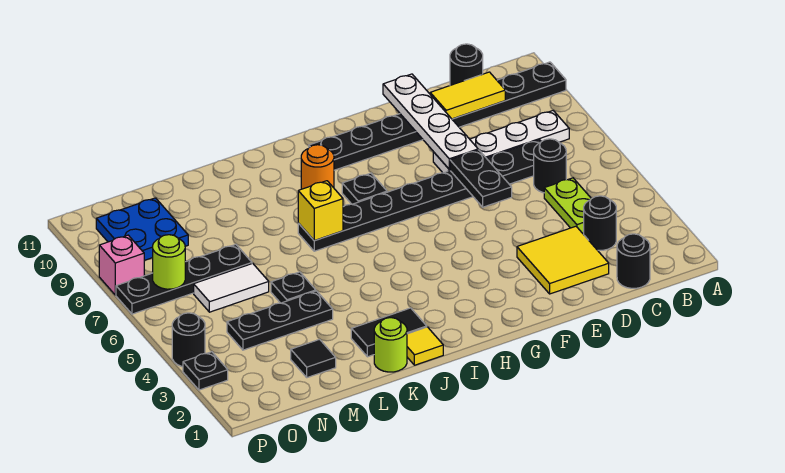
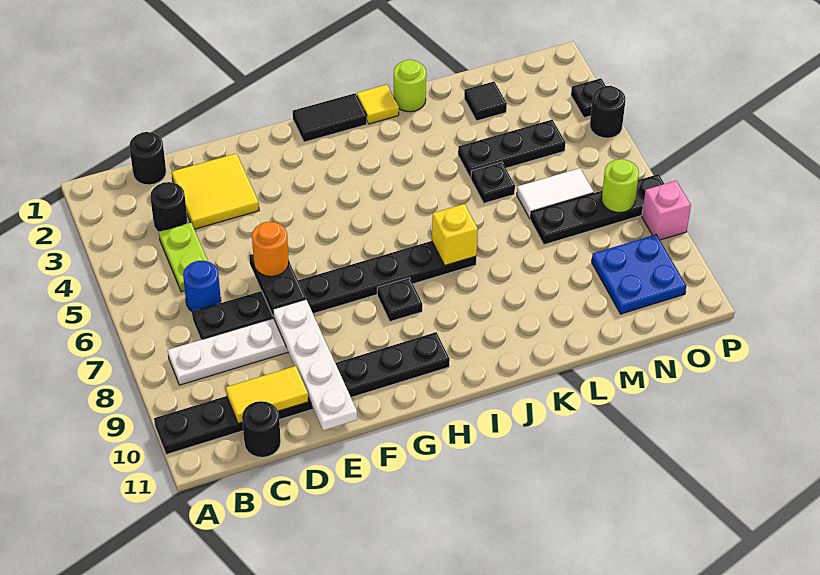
black 1x1 round brick [534,139,566,193] -> blue 1x1 round brick [183,261,221,311]
orange 1x1 round brick [301,145,334,189] -> orange 1x1 round brick moved to [252,222,289,276]
black 1x2 tile [351,308,427,357] -> black 1x2 tile moved to [293,93,367,142]

